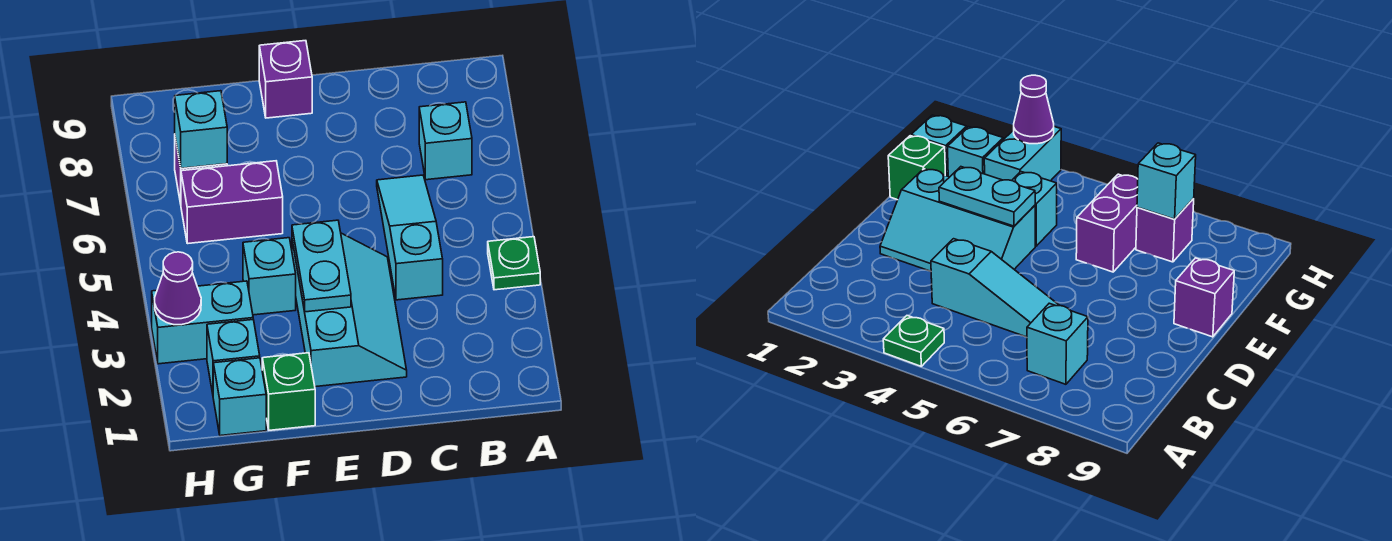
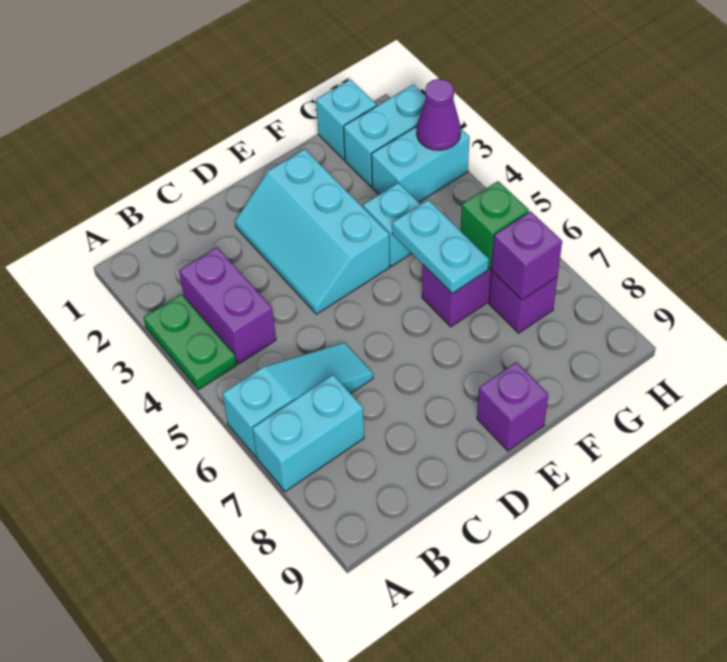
green 1x1 plate [488,237,540,290] -> green 1x2 plate [144,294,237,390]
none -> purple 1x2 brick [179,247,276,364]
cyan 1x1 brick [419,102,472,180] -> cyan 1x2 brick [252,375,364,492]
cyan 1x3 slope [377,175,443,300] -> cyan 1x3 slope turned to [222,342,373,457]
cyan 1x2 plate [292,220,351,312] -> cyan 1x2 plate moved to [392,200,489,294]
green 1x1 brick [262,353,315,430] -> green 1x1 brick moved to [461,181,529,269]
cyan 1x1 brick [207,319,260,393] -> cyan 1x2 brick [343,85,426,187]
cyan 1x1 brick [175,91,227,168] -> purple 1x1 brick [492,211,562,300]

